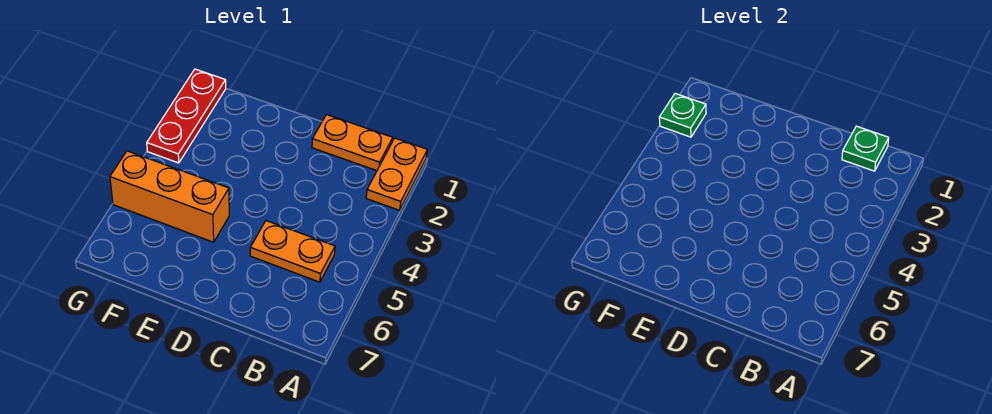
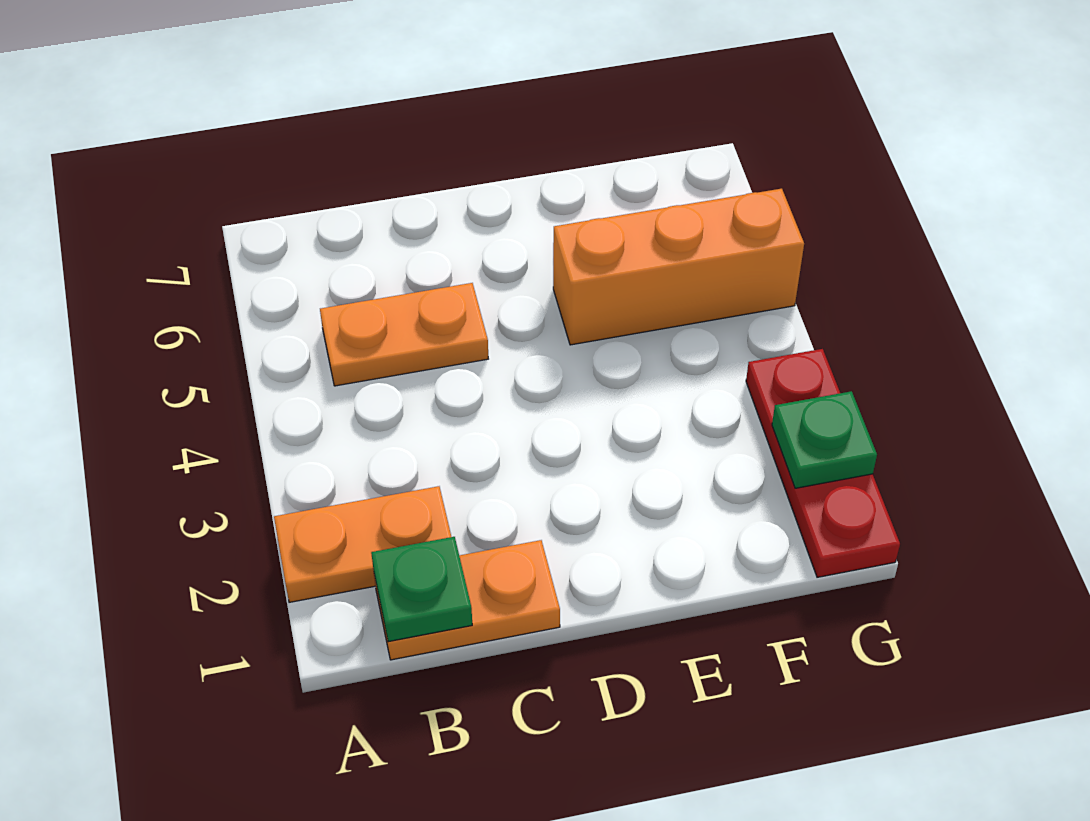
orange 1x2 plate [366,138,427,210] -> orange 1x2 plate turned to [274,486,451,602]

